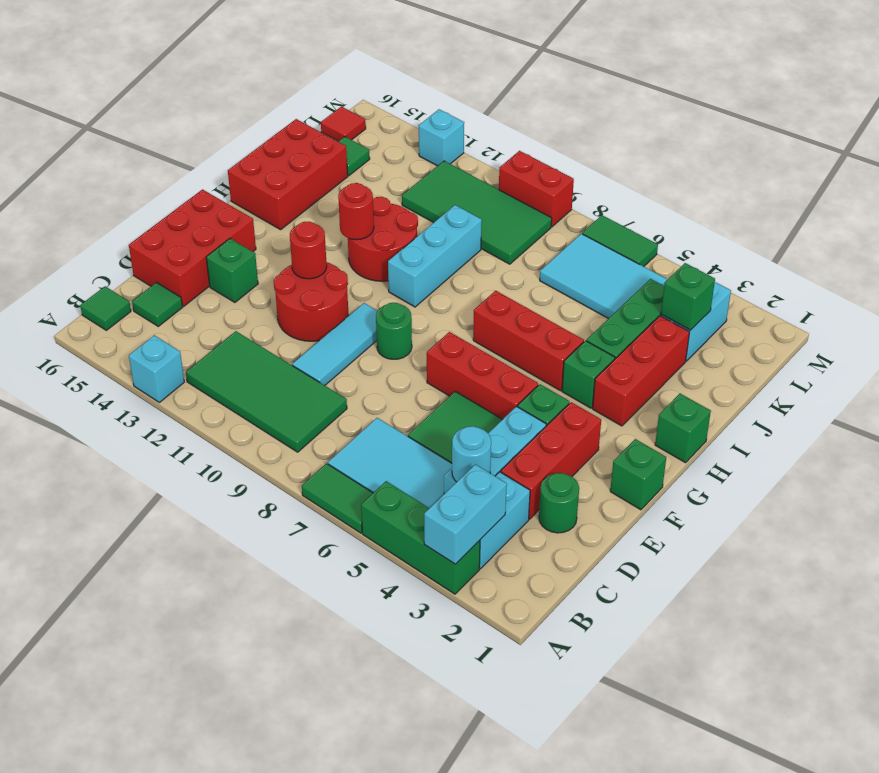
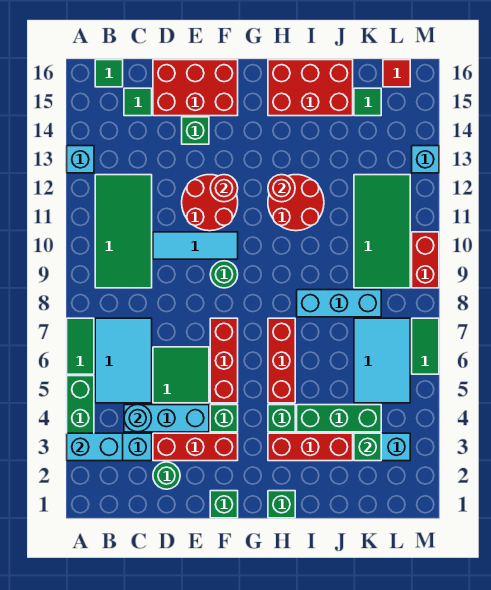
cyan 1x3 brick [388,205,482,307] -> cyan 1x3 brick moved to [297,290,381,317]

